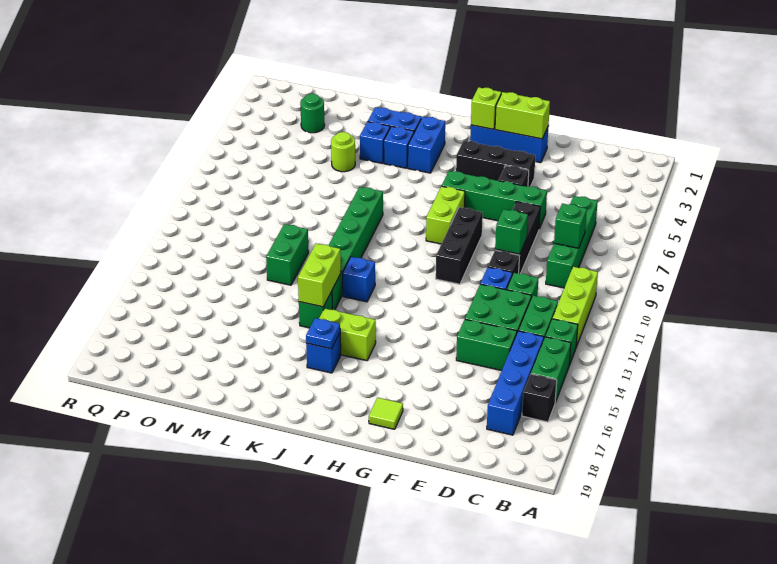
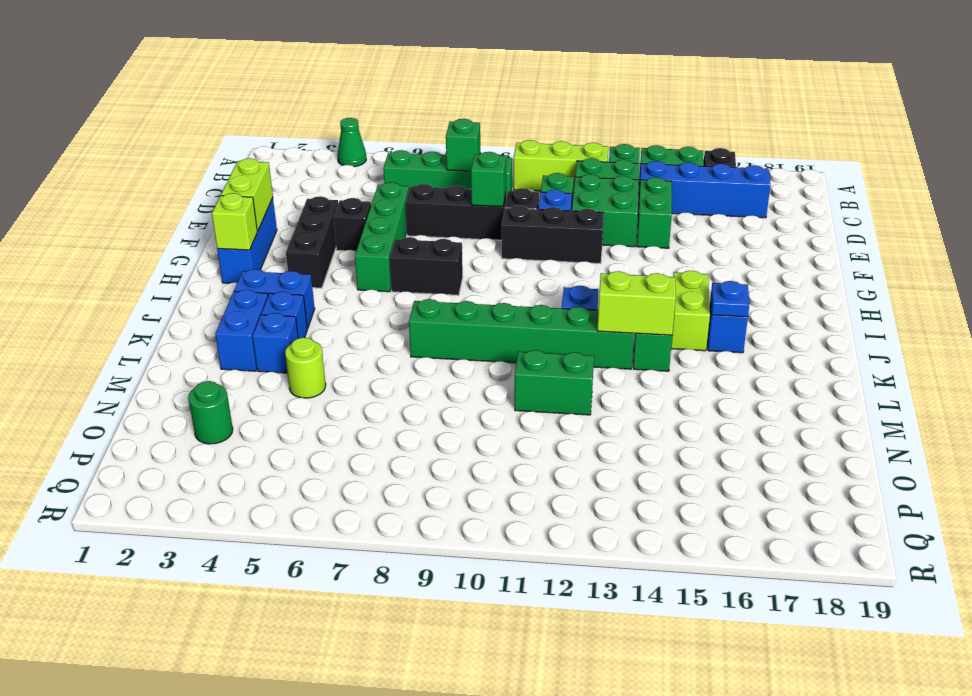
none -> green 1x1 cone [338,118,366,167]
black 1x3 brick [436,207,483,284] -> black 1x3 brick moved to [502,206,604,263]
lime 1x1 tile [369,398,403,429] -> none
lime 1x2 brick [426,186,465,244] -> black 1x2 brick [390,237,463,295]

